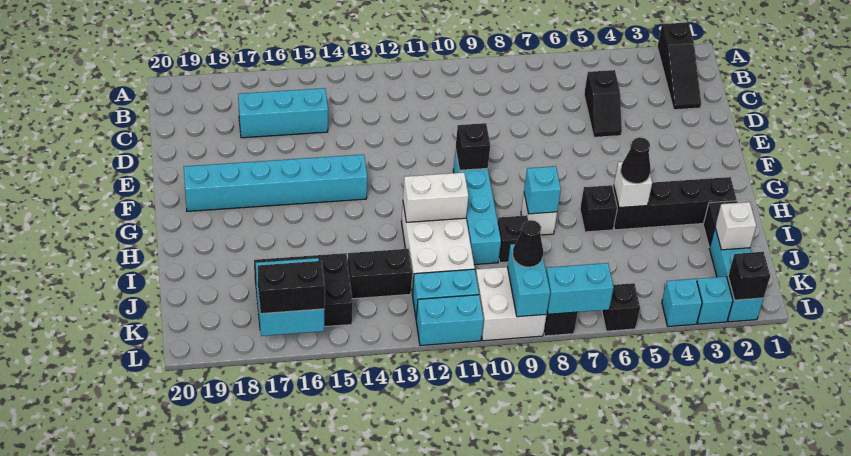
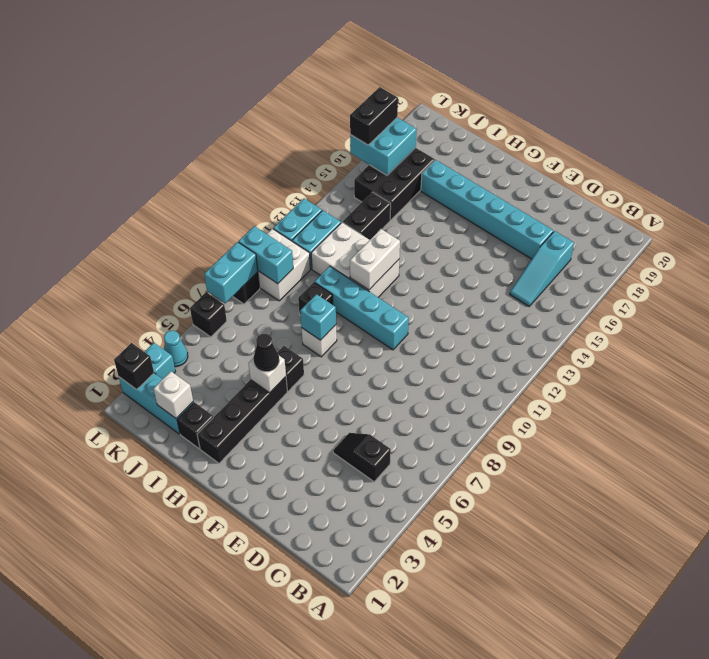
black 1x3 slope [657,23,701,110] -> none
cyan 1x3 brick [238,88,328,138] -> cyan 1x3 slope [510,231,574,306]
black 1x1 brick [455,123,490,170] -> none
cyan 1x6 brick [184,154,367,211] -> cyan 1x6 brick turned to [421,160,553,259]
black 1x1 cone [513,220,543,267] -> none
cyan 1x1 brick [662,279,702,326] -> cyan 1x1 cone [164,331,188,367]

